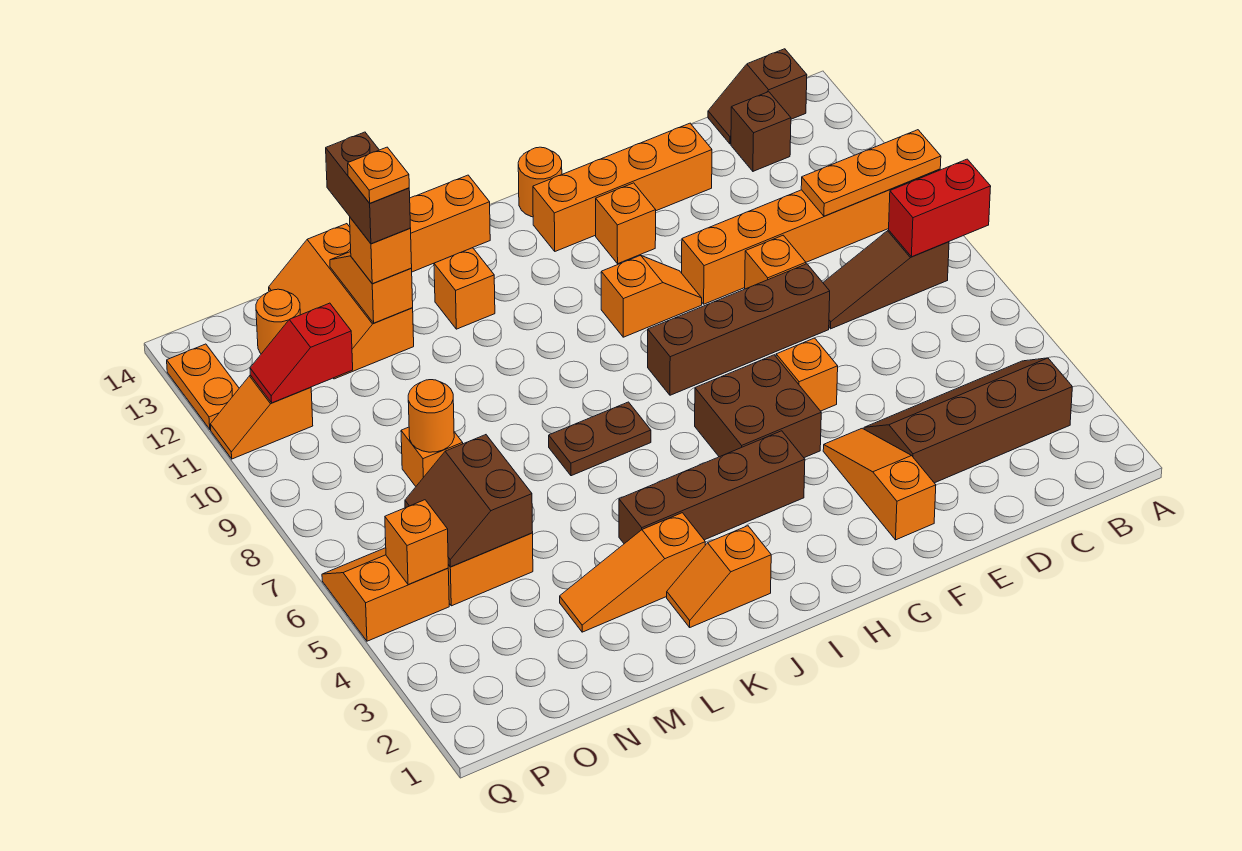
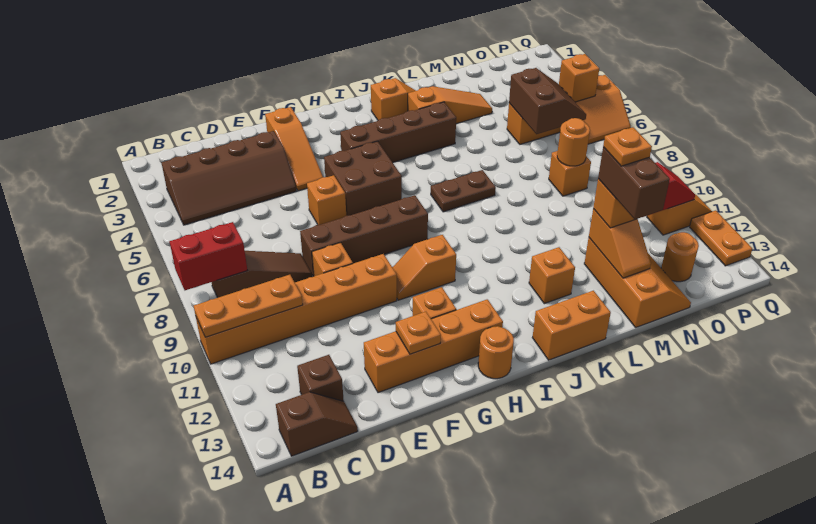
none -> orange 1x1 plate [396,312,441,354]

